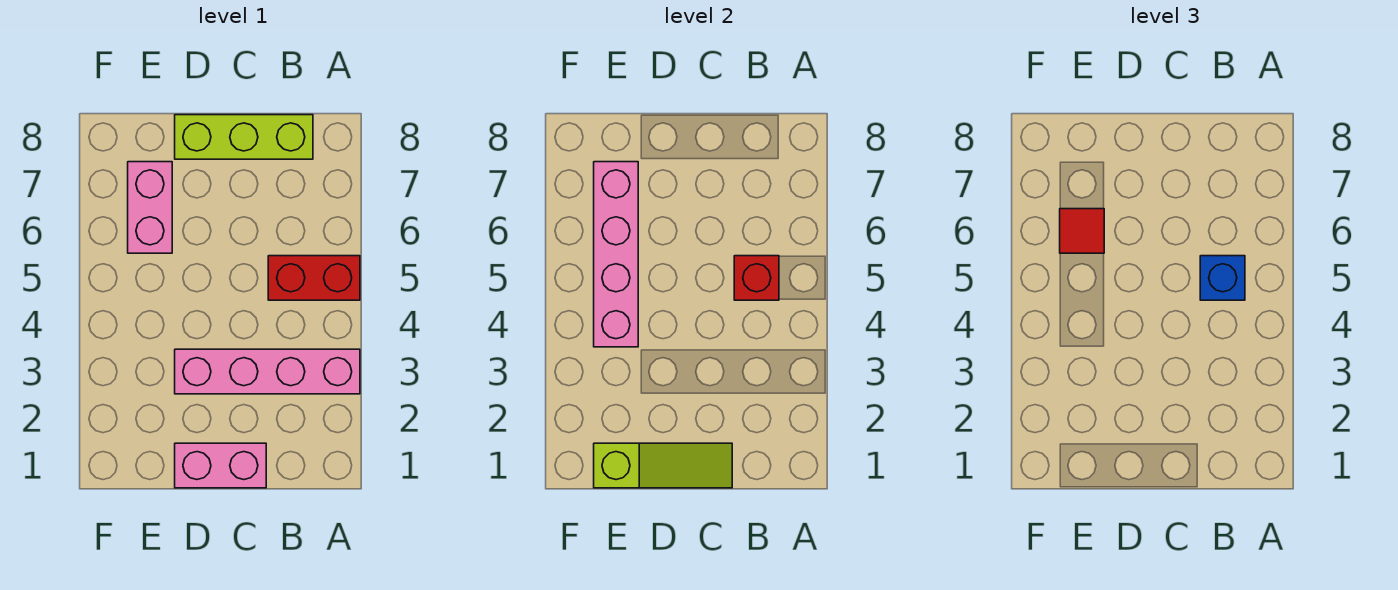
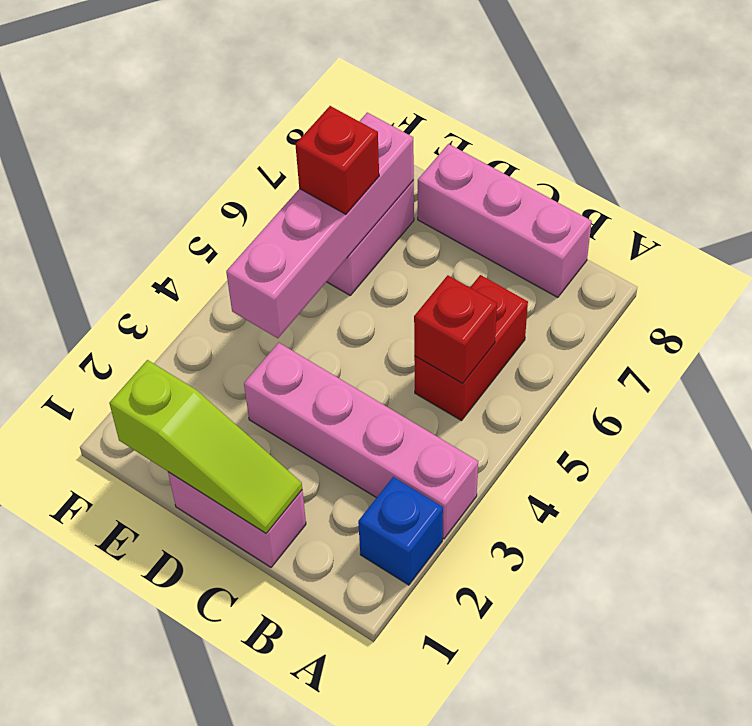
red 1x2 brick [268,256,360,300] -> red 1x2 brick turned to [414,275,528,421]
blue 1x1 brick [1200,256,1245,300] -> blue 1x1 brick moved to [358,477,443,585]
lime 1x3 brick [175,115,313,159] -> pink 1x3 brick [418,144,592,297]
red 1x1 tile [1060,209,1104,253] -> red 1x1 brick [295,106,379,214]

